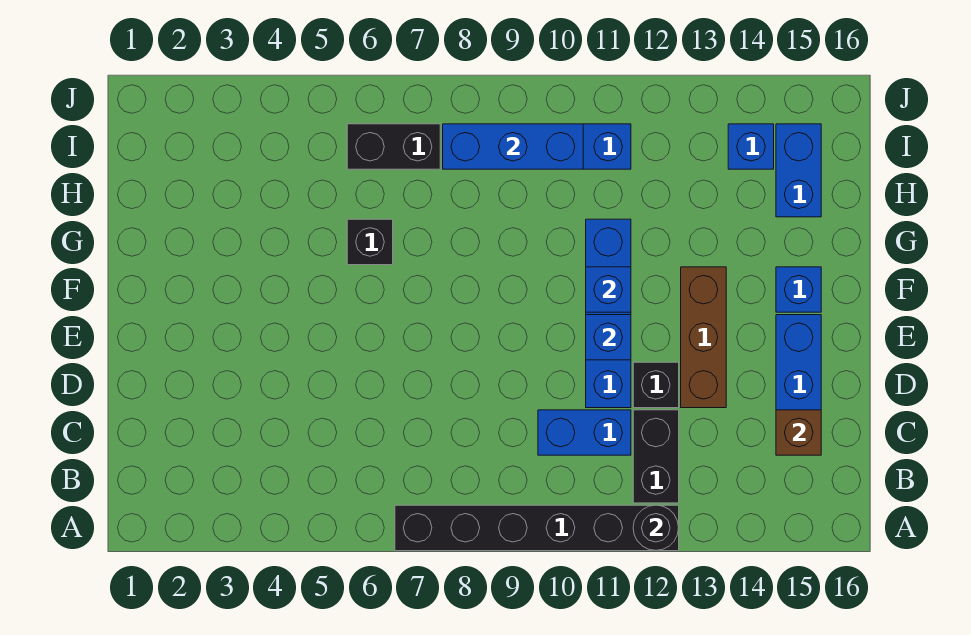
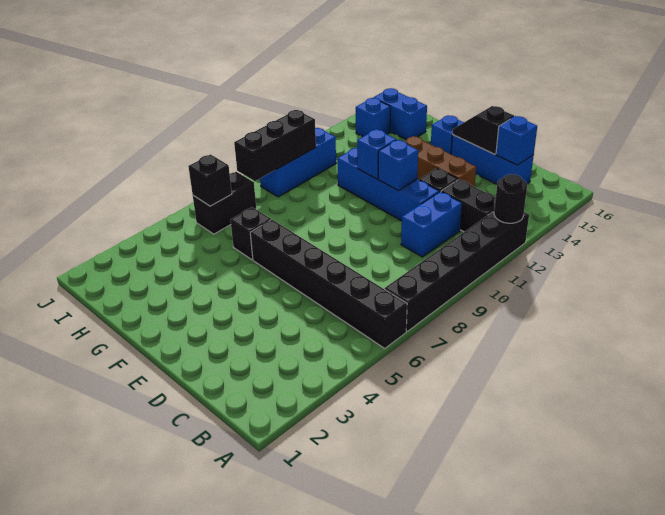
none -> black 1x6 brick [250,220,407,348]
brown 1x1 brick [776,410,821,455] -> blue 1x1 brick [496,116,537,165]
none -> black 1x2 slope [453,106,514,154]
none -> black 1x1 brick [188,155,232,206]
blue 1x3 brick [443,124,583,169] -> black 1x3 brick [234,110,316,181]

